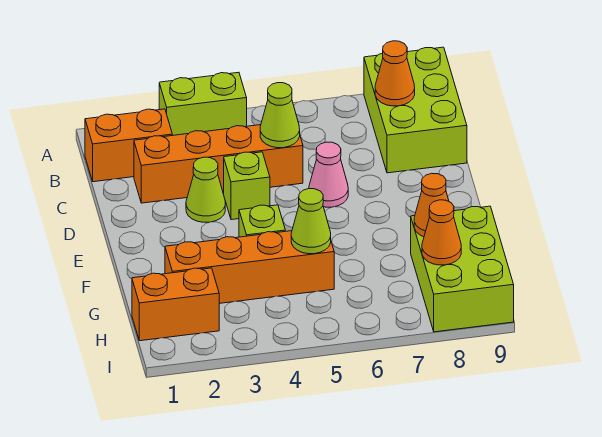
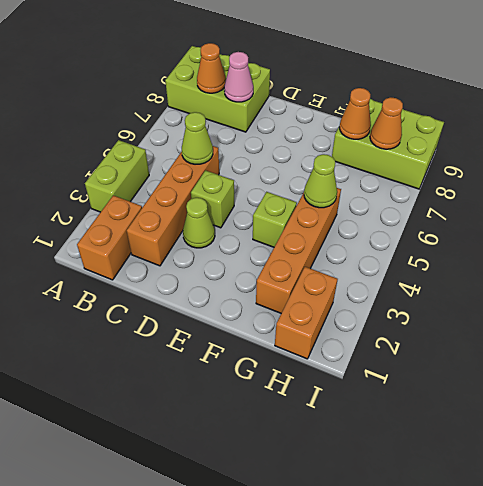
pink 1x1 cone [309,142,348,207] -> pink 1x1 cone moved to [224,52,253,102]

